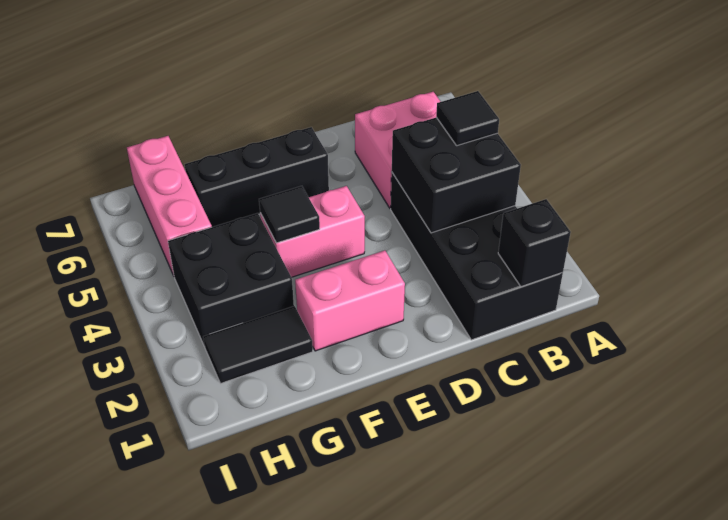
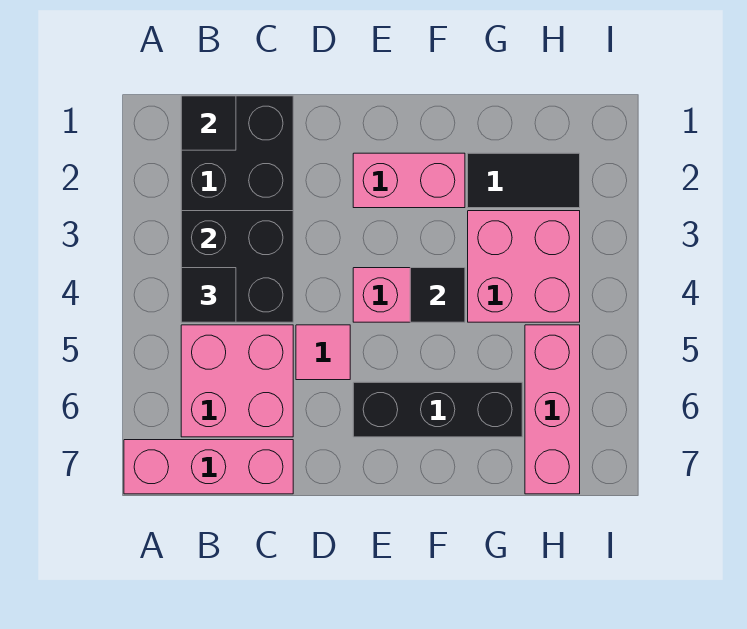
none -> pink 1x3 brick [124,440,293,494]
black 1x1 brick [498,199,571,287] -> black 1x1 tile [181,96,236,150]
none -> pink 1x1 tile [296,325,350,380]
black 2x2 brick [168,213,294,346] -> pink 2x2 brick [468,211,580,322]

